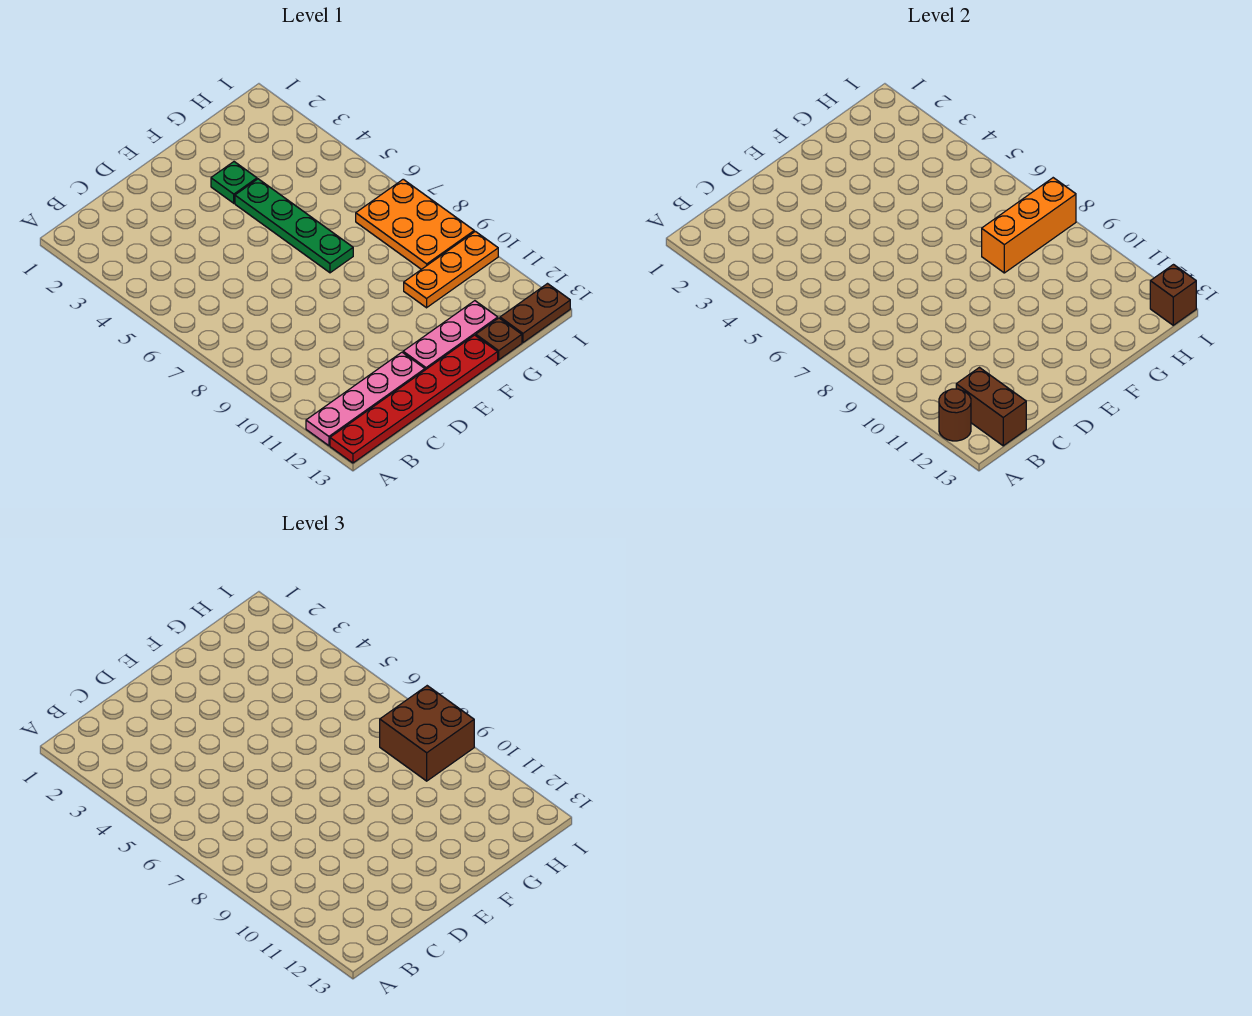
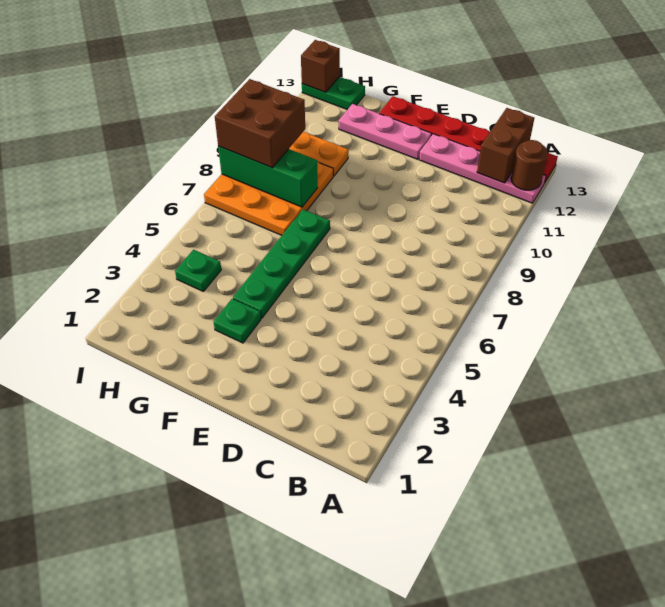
orange 1x3 brick [982,178,1076,273] -> green 1x3 brick [218,146,318,207]
brown 1x1 plate [476,318,522,360] -> none
none -> green 1x1 plate [175,250,221,291]
orange 2x3 plate [356,179,474,269] -> orange 3x3 plate [204,162,333,235]
brown 1x2 plate [500,284,570,342] -> green 1x2 plate [302,77,365,110]

